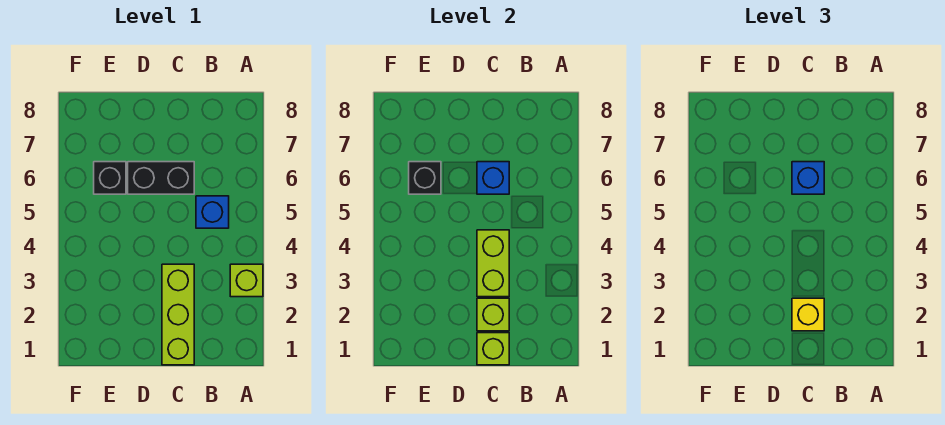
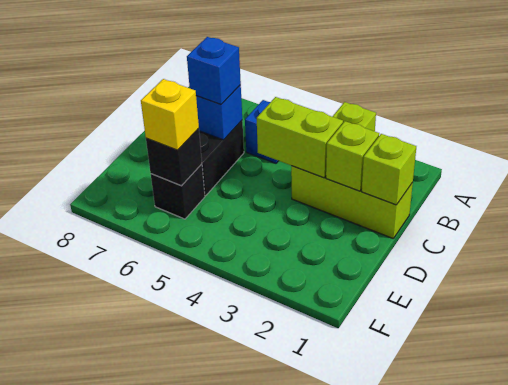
yellow 1x1 brick [792,298,824,331] -> yellow 1x1 brick moved to [141,79,199,150]

